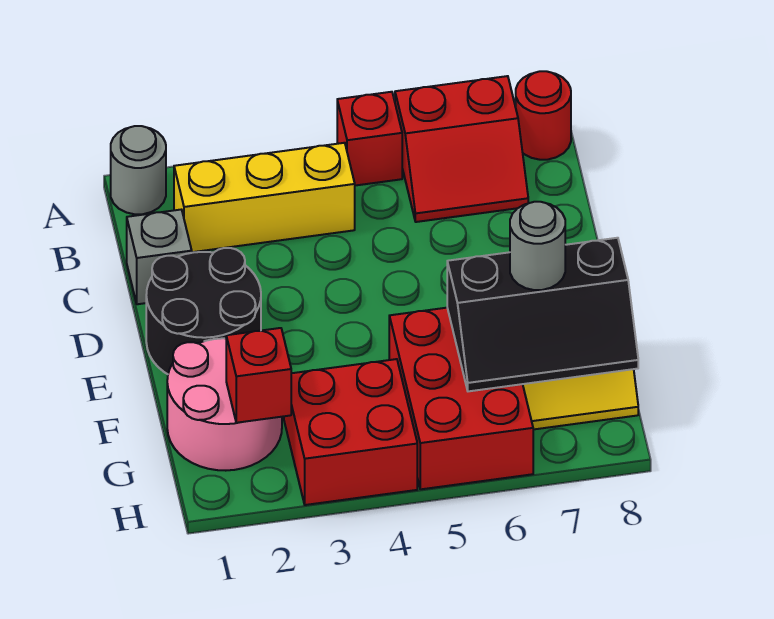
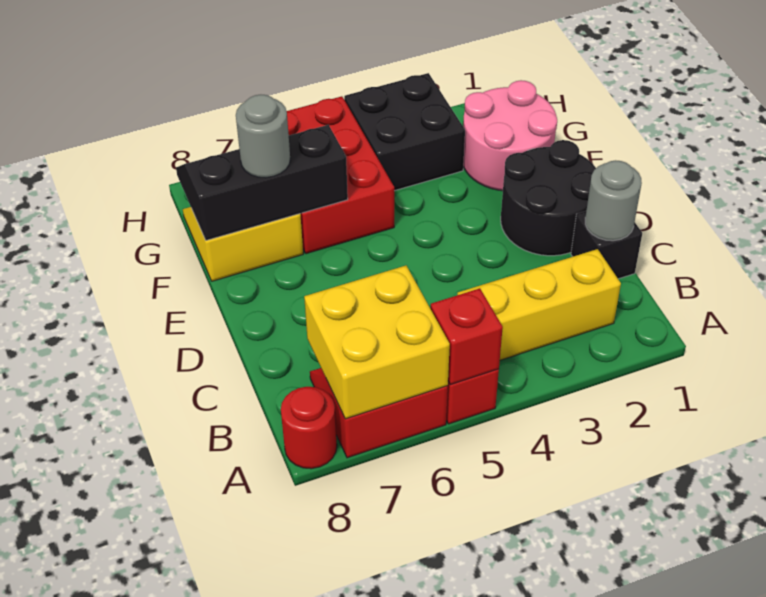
grey 1x1 round brick [111,126,166,214] -> grey 1x1 round brick moved to [585,160,642,241]
none -> yellow 2x2 brick [304,266,450,419]
grey 1x1 brick [127,210,192,304] -> black 1x1 brick [571,211,642,279]
red 1x1 brick [226,328,291,423] -> red 1x1 brick moved to [430,288,503,385]
red 2x2 brick [284,359,417,505] -> black 2x2 brick [344,73,465,191]

